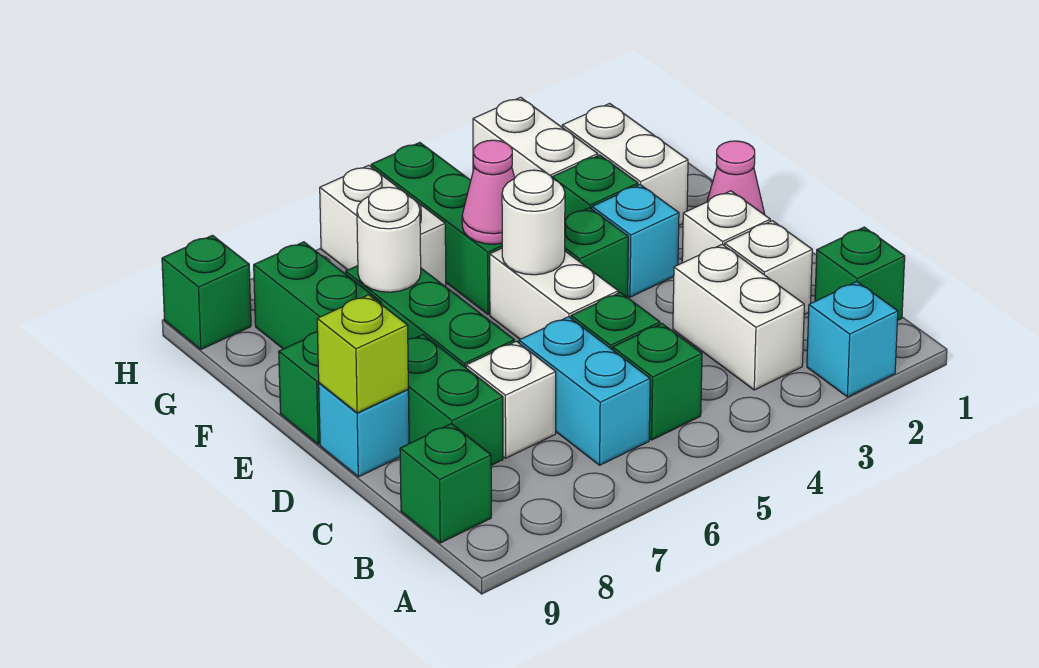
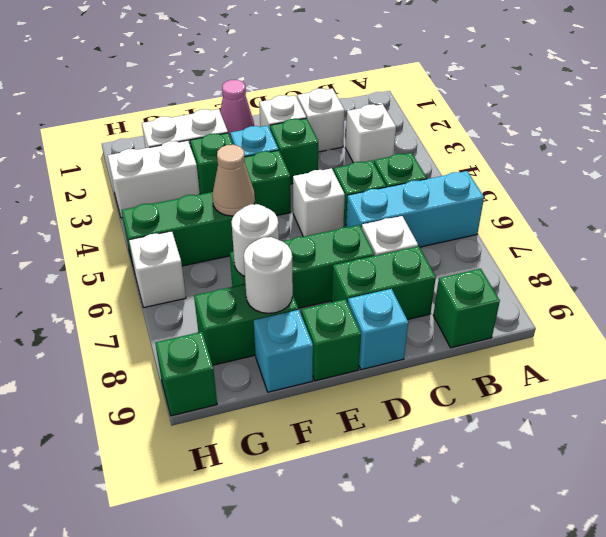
cyan 1x1 brick [807,282,898,397] -> cyan 1x1 brick moved to [254,310,313,392]
green 1x1 brick [815,227,905,320] -> green 1x1 brick moved to [270,118,318,184]
white 1x2 brick [673,244,804,390] -> white 1x1 brick [345,104,396,163]
cyan 1x2 brick [519,317,650,465] -> cyan 1x3 brick [346,171,484,247]
white 1x2 brick [490,248,618,339] -> white 1x1 brick [293,168,345,237]
lime 1x1 brick [317,295,408,413] -> none
white 1x1 round brick [502,170,565,275] -> white 1x1 round brick moved to [244,237,293,313]
pink 1x1 cone [462,140,515,244] -> tan 1x1 cone [212,145,255,216]
white 1x2 brick [320,165,446,286] -> white 1x1 brick [129,231,186,307]

